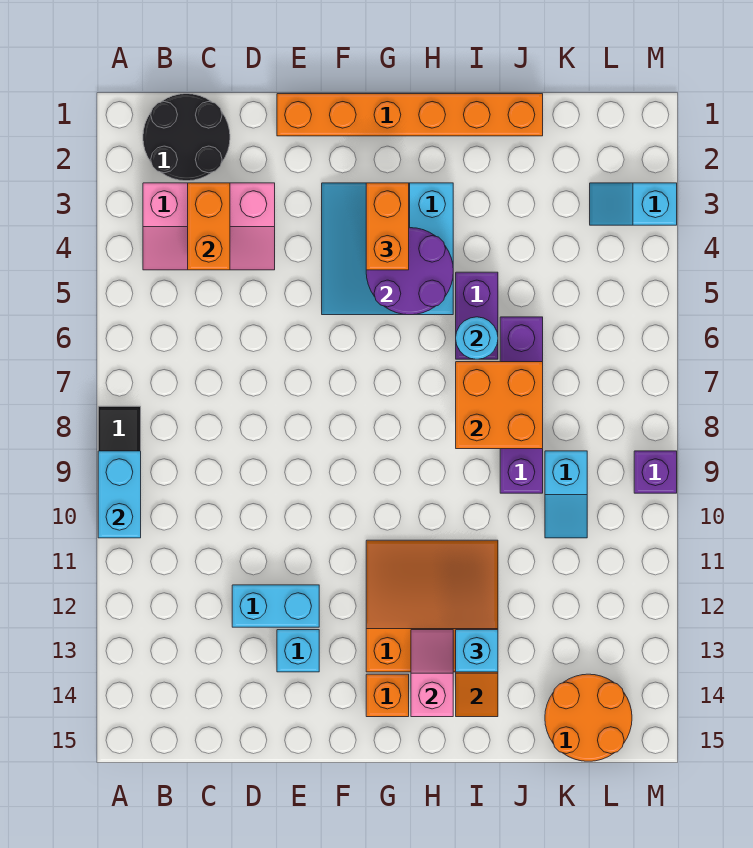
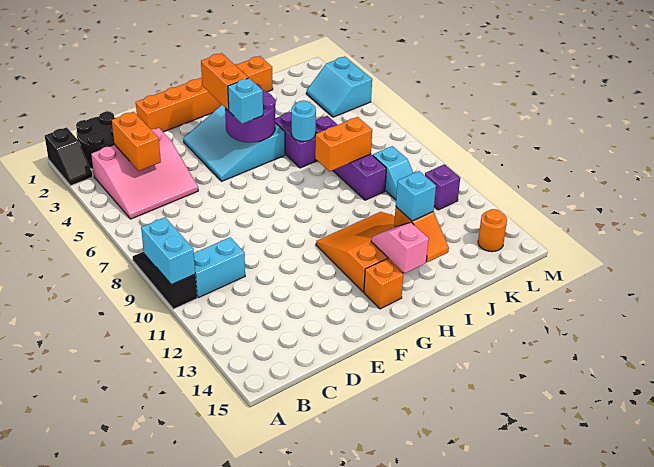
none -> black 1x2 slope [45,127,93,185]
pink 2x3 slope [143,183,275,270] -> pink 3x3 slope [91,128,198,219]
cyan 1x2 brick [232,585,319,627] -> cyan 1x2 brick moved to [194,237,245,298]
cyan 1x1 brick [277,630,319,672] -> cyan 1x1 brick moved to [228,78,263,124]
orange 2x2 brick [456,362,543,449] -> orange 1x2 brick [315,117,372,171]
orange 2x2 round brick [545,674,632,761] -> orange 1x1 round brick [478,209,507,252]
cyan 1x2 slope [590,183,677,225] -> cyan 2x2 slope [307,57,372,117]
purple 1x1 brick [634,451,677,493] -> purple 1x1 brick moved to [425,164,460,210]

